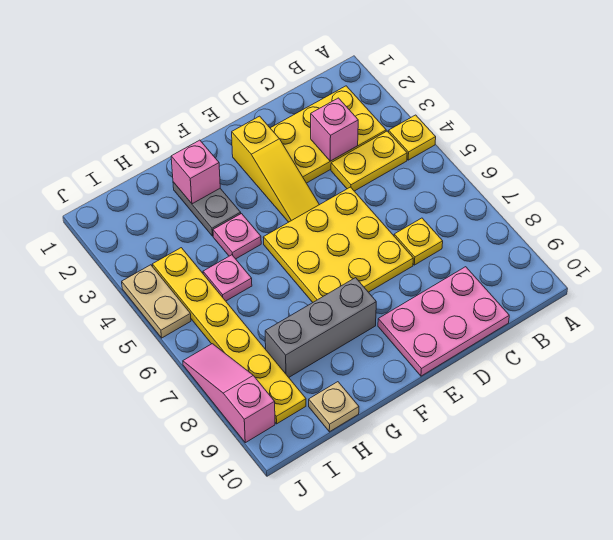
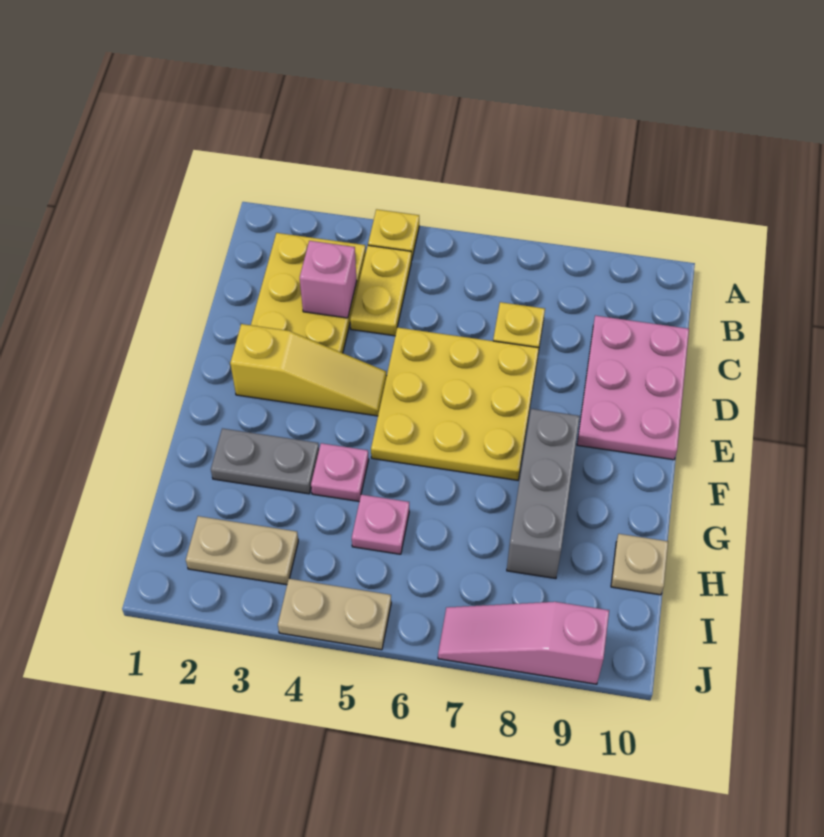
pink 1x1 brick [171,140,220,204] -> none
none -> tan 1x2 plate [186,516,298,585]
yellow 1x6 plate [152,248,306,424] -> none

